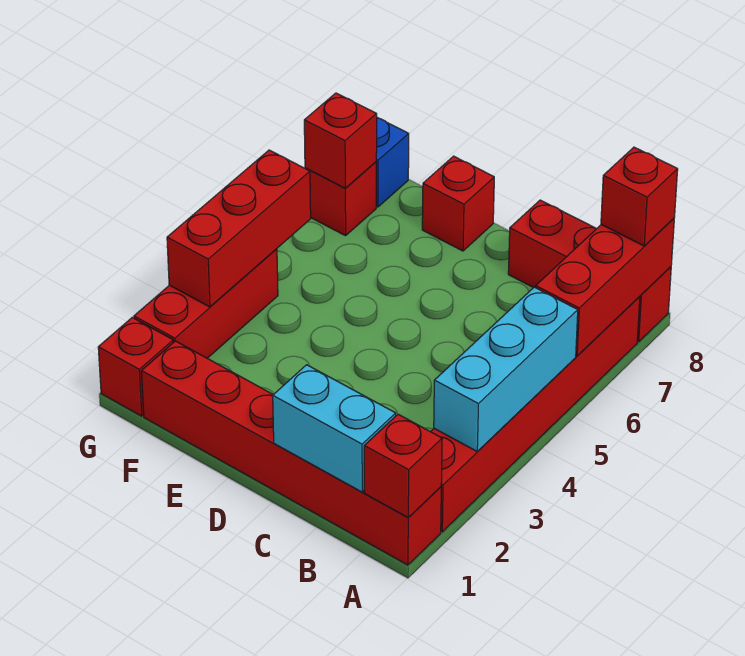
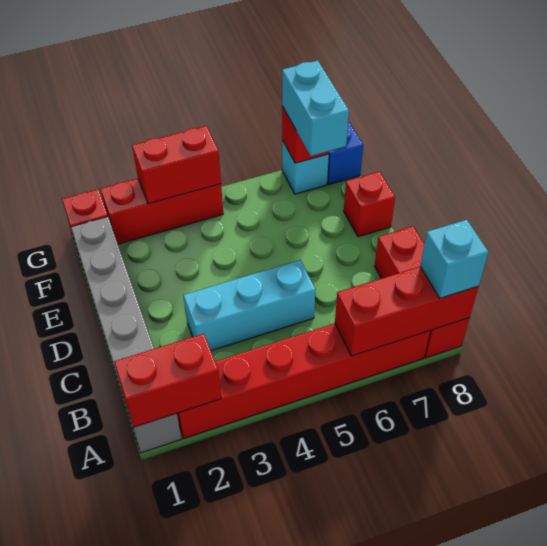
red 1x6 brick [142,341,441,565] -> grey 1x6 brick [71,217,182,453]
red 1x1 brick [364,414,442,518] -> red 1x2 brick [114,334,221,427]
cyan 1x3 brick [434,287,578,452] -> cyan 1x3 brick moved to [183,260,315,351]
red 1x1 brick [601,147,678,246] -> cyan 1x1 brick [420,220,488,298]
cyan 1x2 brick [273,365,396,492] -> cyan 1x2 brick moved to [282,60,349,156]
red 1x3 brick [167,150,311,307] -> red 1x2 brick [132,126,221,204]
red 1x1 brick [305,162,376,236] -> cyan 1x1 brick [282,140,329,194]

